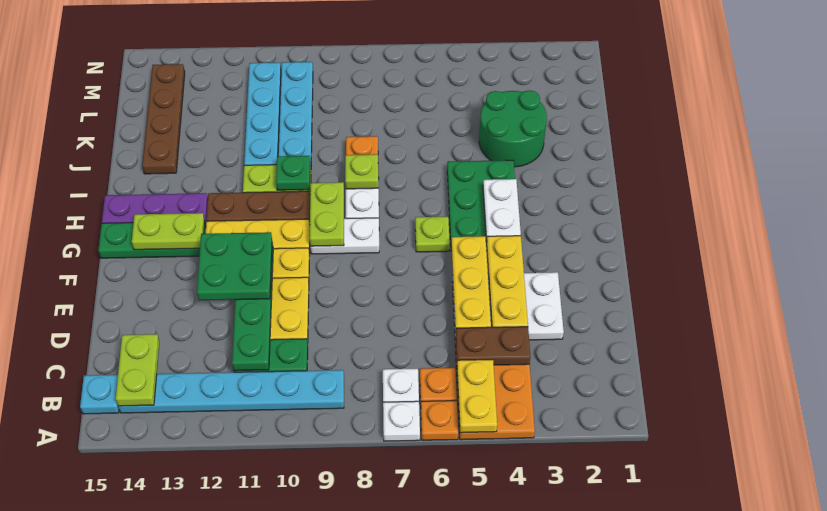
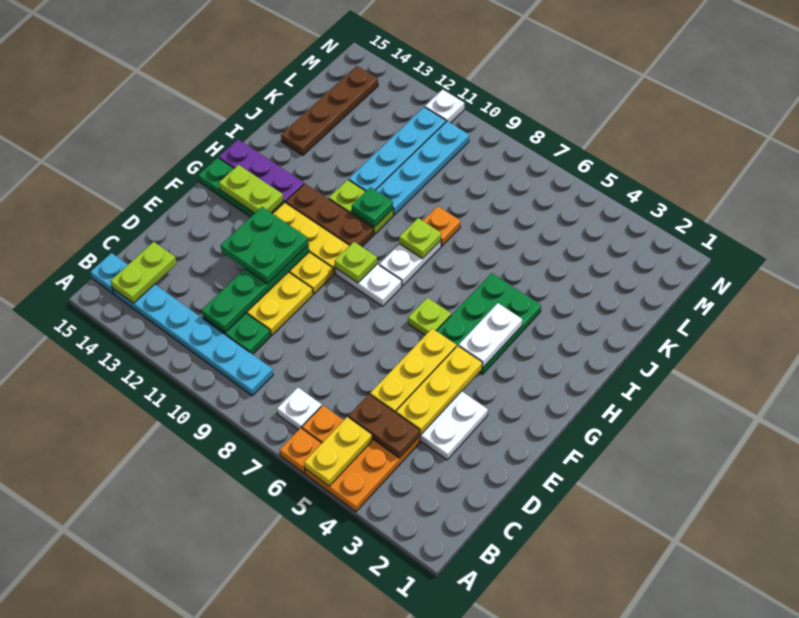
white 1x1 plate [383,401,420,441] -> white 1x1 plate moved to [425,90,464,123]
lime 1x2 plate [310,182,344,246] -> lime 1x1 plate [335,242,377,283]
green 2x2 round brick [479,90,547,167] -> none

